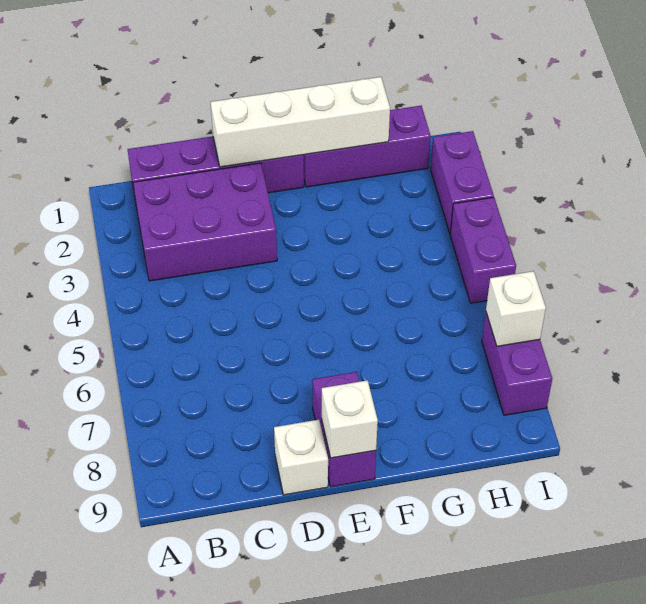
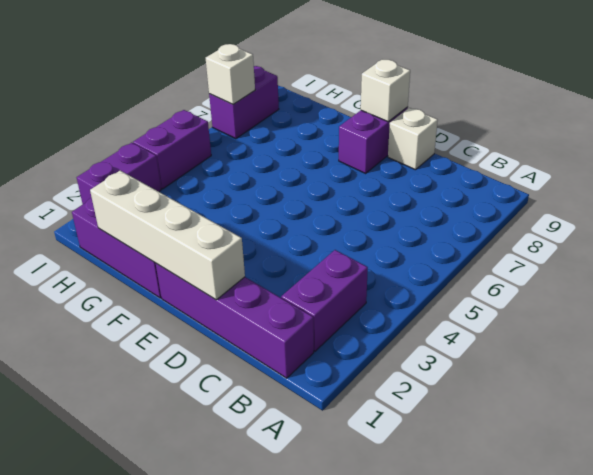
purple 2x3 brick [133,163,277,281] -> purple 1x2 brick [281,250,368,351]

